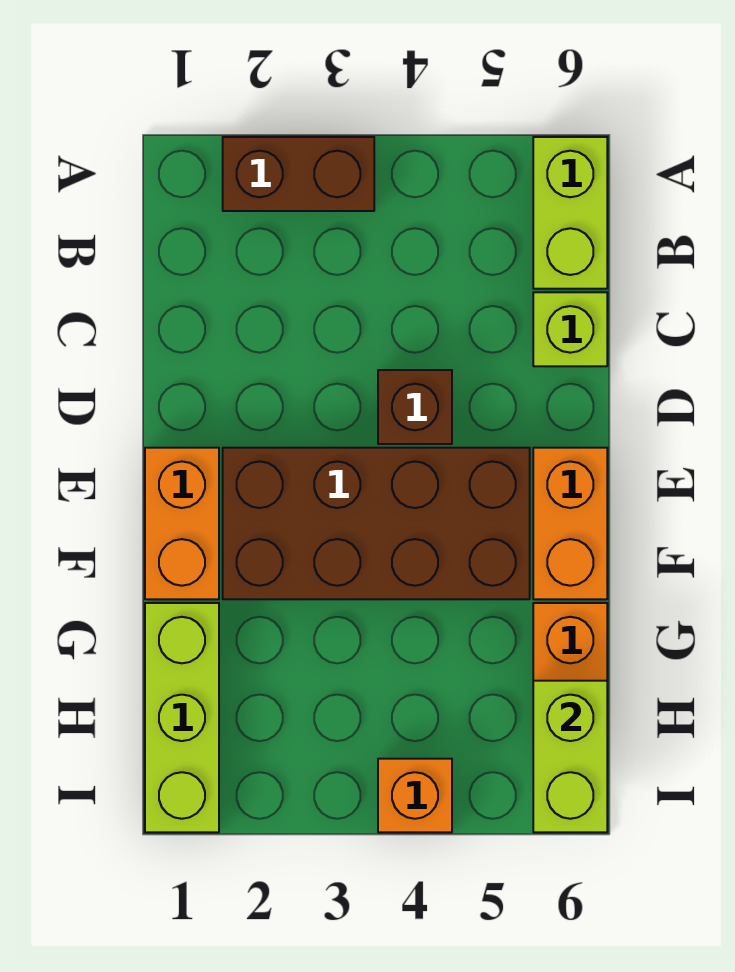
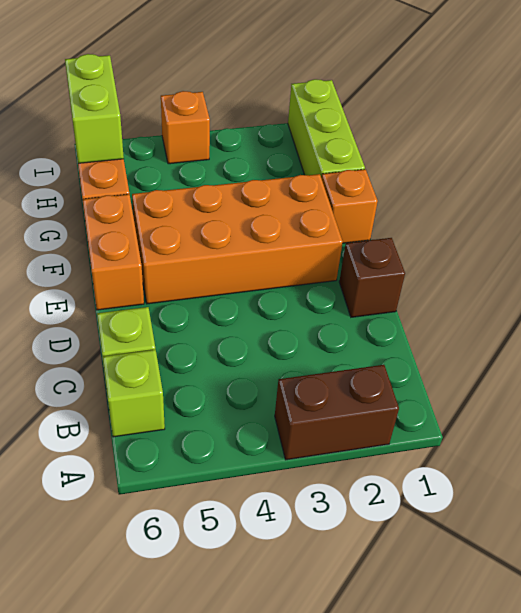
lime 1x2 brick [533,137,607,289] -> lime 1x1 brick [103,350,165,437]
brown 1x1 brick [378,370,452,444] -> brown 1x1 brick moved to [339,238,405,317]
orange 1x2 brick [145,448,219,599] -> orange 1x1 brick [322,169,378,243]
brown 2x4 brick [223,448,530,599] -> orange 2x4 brick [132,174,343,304]

